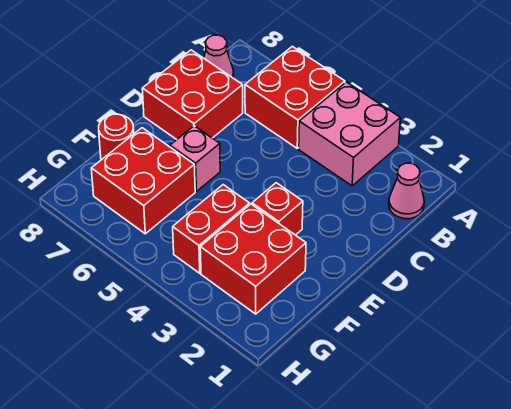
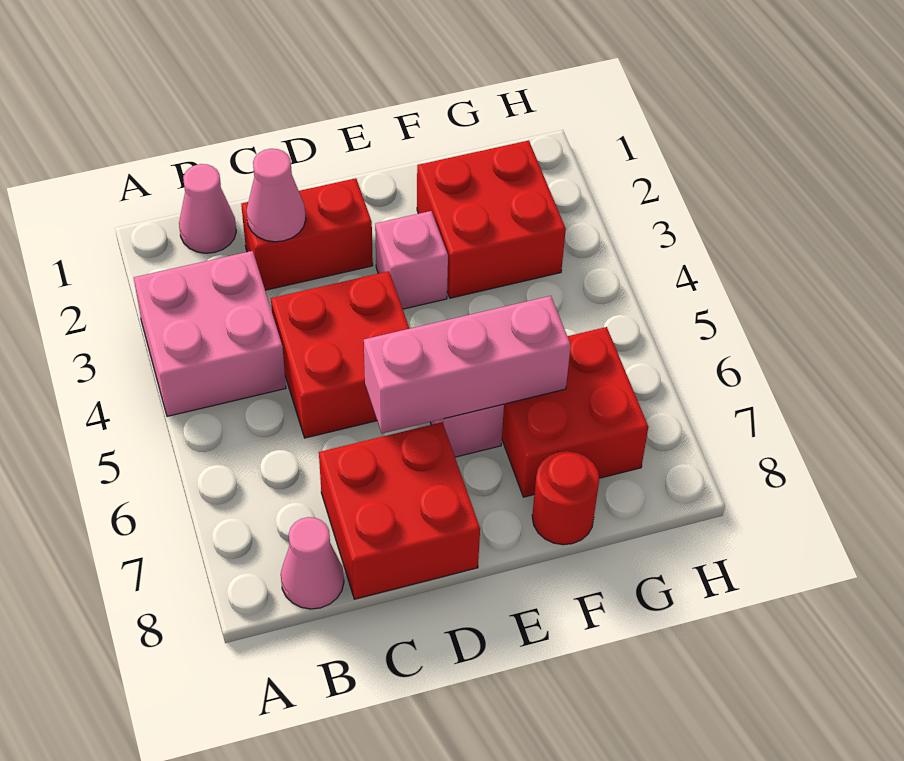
red 2x2 brick [245,46,345,148] -> red 2x2 brick moved to [271,271,409,438]
none -> pink 1x1 cone [247,149,306,242]
none -> pink 1x3 brick [364,296,571,433]
red 1x1 brick [252,183,303,235] -> pink 1x1 brick [375,211,448,309]
red 1x2 brick [173,185,250,273] -> red 1x2 brick moved to [241,178,373,290]

